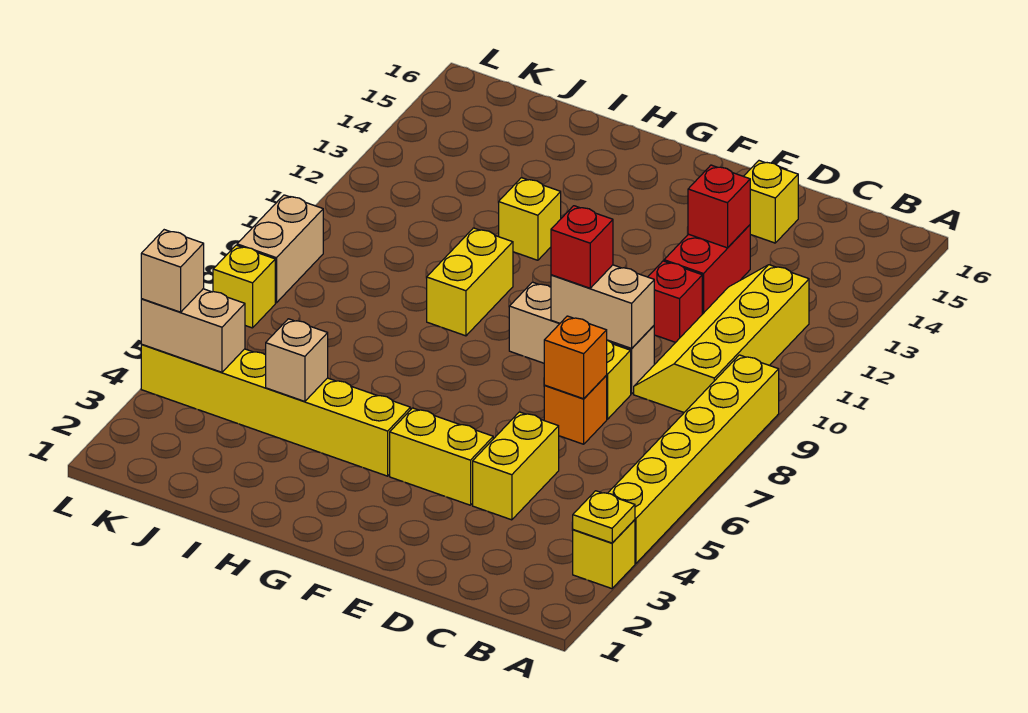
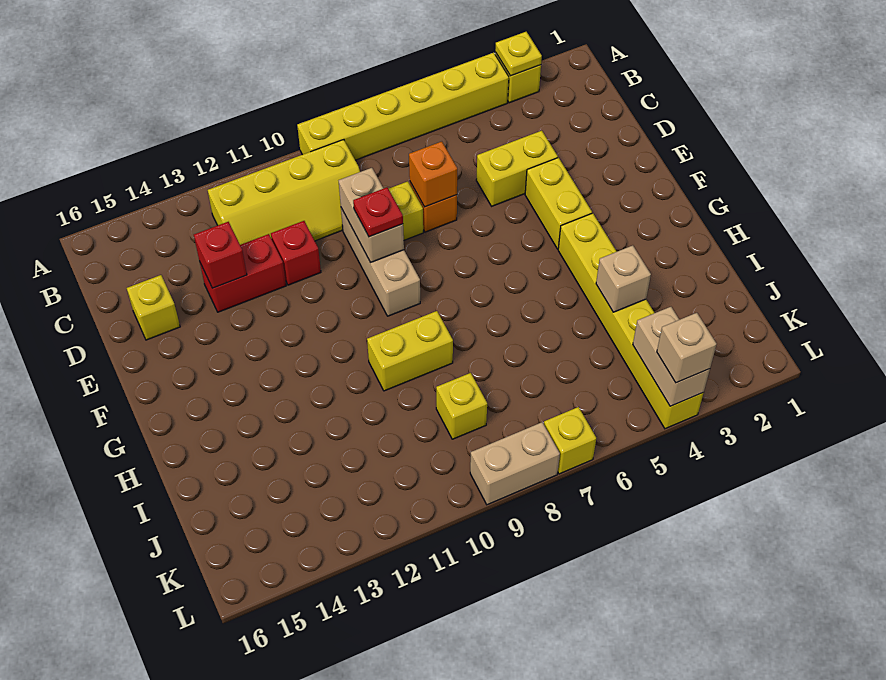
red 1x1 brick [551,206,613,288] -> red 1x1 plate [353,187,403,237]
yellow 1x1 brick [499,178,561,260] -> yellow 1x1 brick moved to [436,373,487,439]

